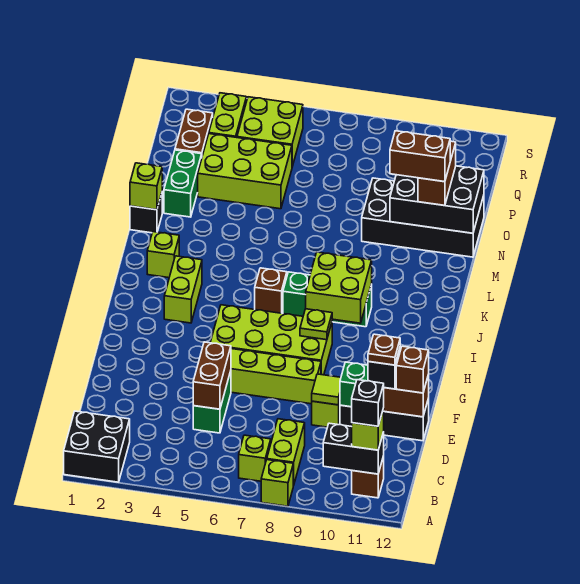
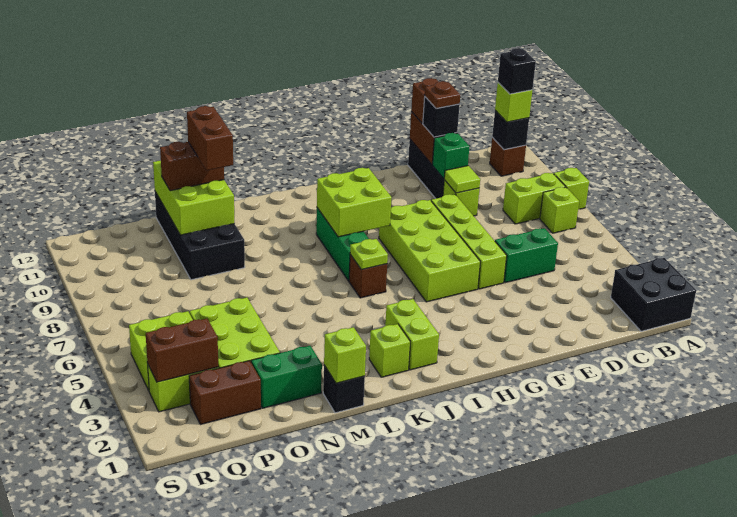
black 1x2 brick [323,423,384,474] -> black 1x1 brick [492,110,529,150]
brown 1x2 brick [193,342,231,409] -> brown 1x2 brick moved to [146,319,218,382]
lime 1x1 plate [300,309,332,340] -> lime 1x1 plate moved to [350,239,388,270]
lime 1x2 brick [164,256,202,323] -> lime 1x2 brick turned to [385,299,439,370]
black 2x3 brick [390,166,484,233] -> lime 2x3 brick [153,161,235,235]

